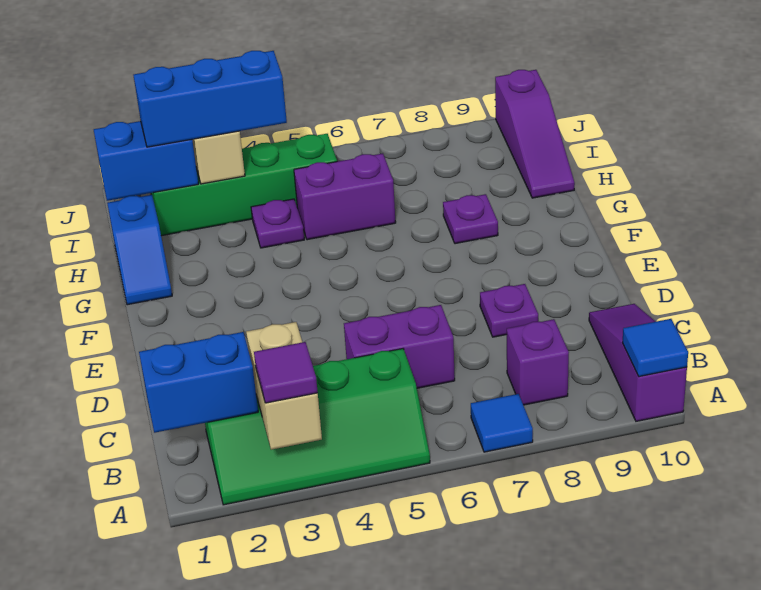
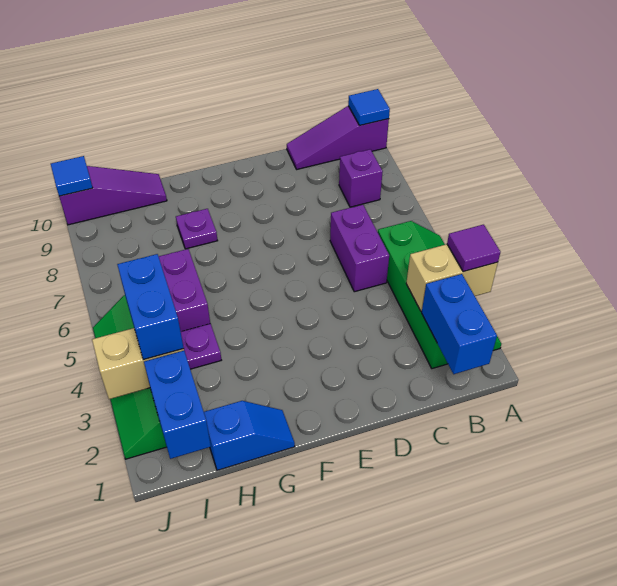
blue 1x1 tile [471,394,533,452] -> blue 1x1 tile moved to [51,156,93,196]
purple 1x1 plate [480,284,538,337] -> none
blue 1x3 brick [133,51,287,147] -> blue 1x2 brick [117,254,184,360]

